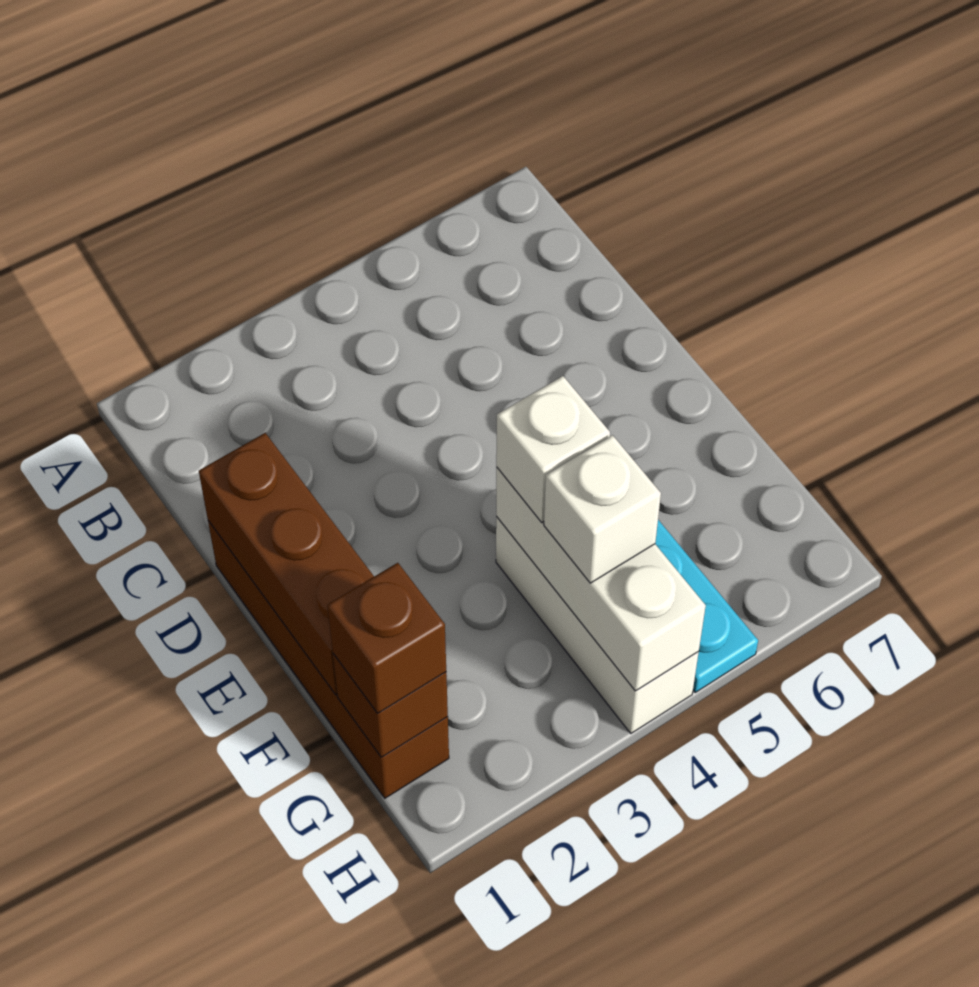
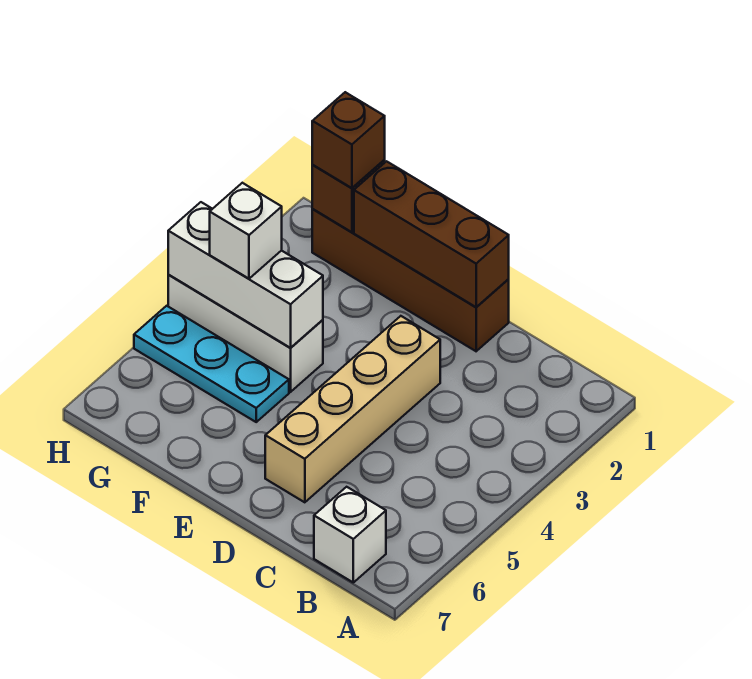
none -> tan 1x4 brick [265,316,440,502]
white 1x1 brick [496,376,610,523] -> white 1x1 brick moved to [314,487,386,582]

